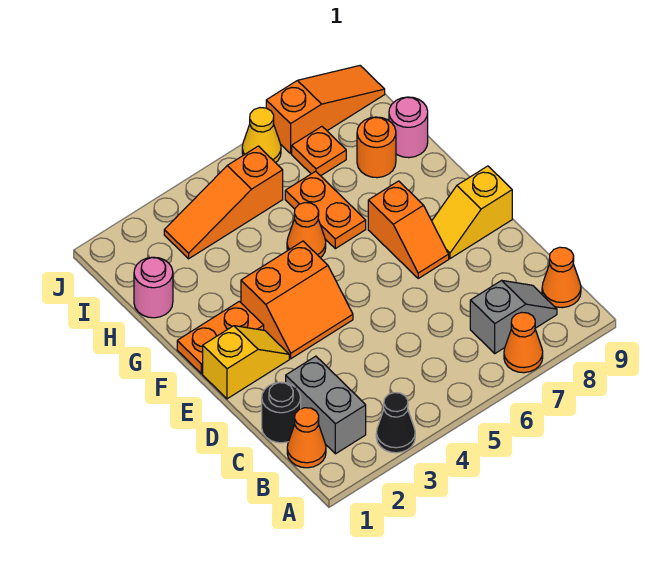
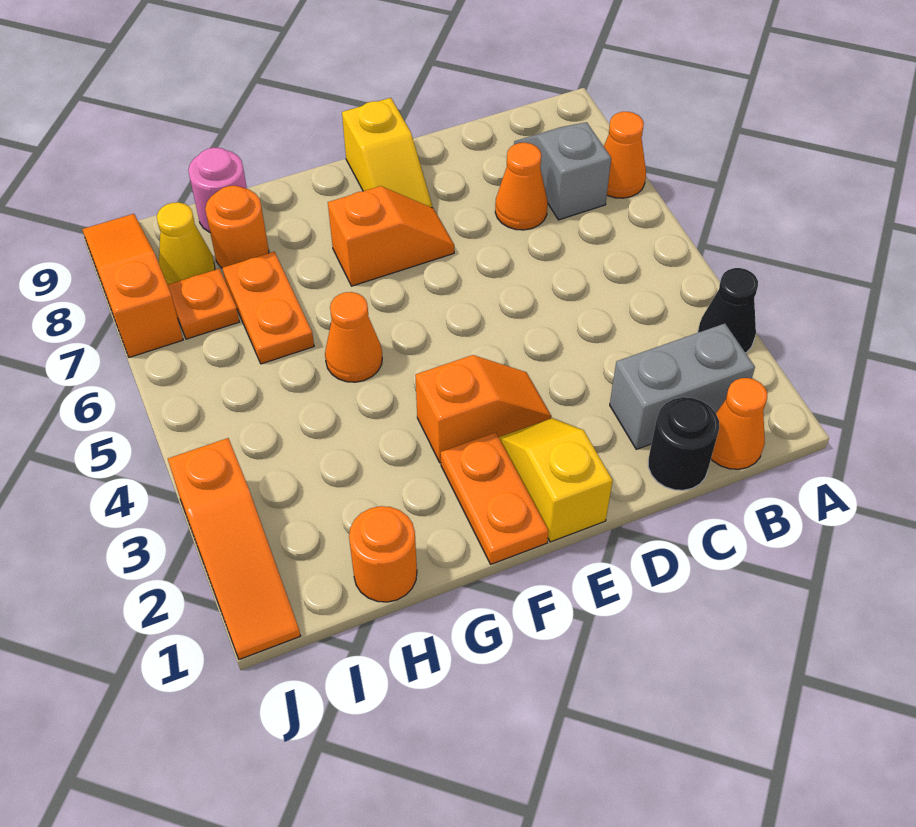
orange 1x1 cone [542,247,581,308] -> orange 1x1 cone moved to [495,143,548,230]
orange 2x2 slope [241,241,353,359] -> orange 1x2 slope [415,355,551,463]
orange 1x2 plate [285,171,366,249] -> orange 1x2 plate turned to [222,252,314,364]
pink 1x1 round brick [134,257,173,318] -> orange 1x1 round brick [349,506,417,602]
orange 1x3 slope [164,146,283,259] -> orange 1x3 slope moved to [168,438,300,659]
yellow 1x1 cone [242,108,281,163] -> yellow 1x1 cone moved to [157,202,215,285]

